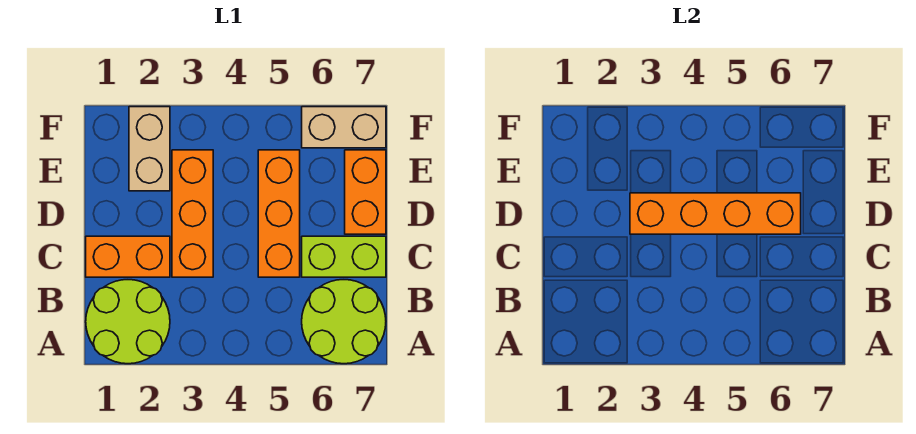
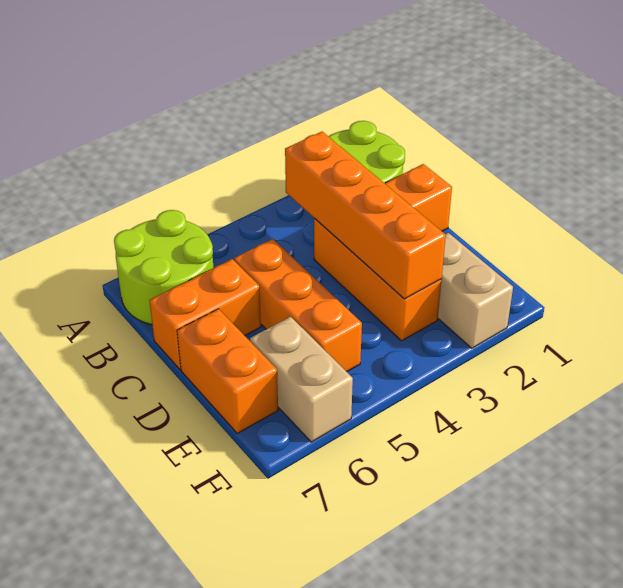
lime 1x2 brick [302,236,386,277] -> orange 1x2 brick [149,259,261,370]
orange 1x4 brick [630,193,801,234] -> orange 1x4 brick turned to [285,132,446,299]
tan 1x2 brick [302,107,386,148] -> tan 1x2 brick turned to [250,317,353,442]

